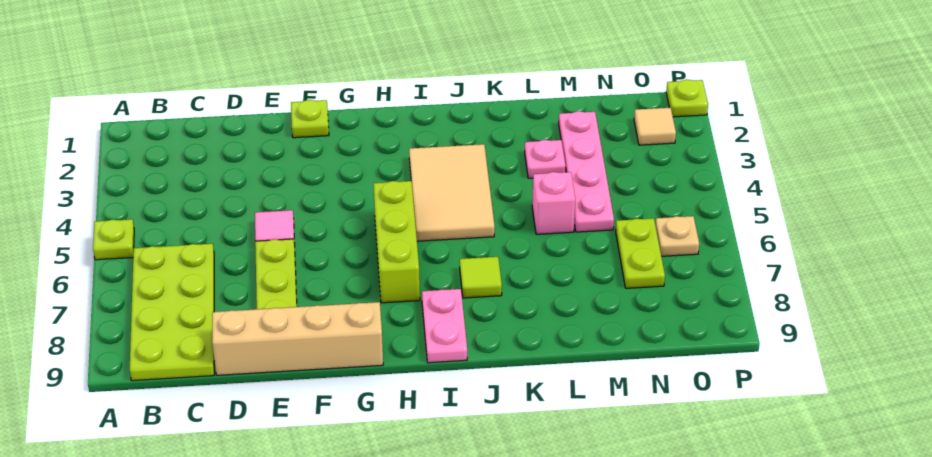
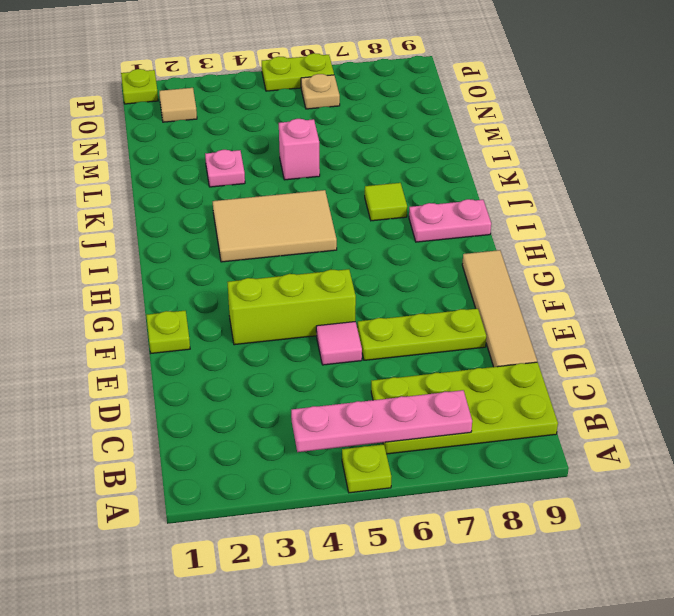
tan 1x4 brick [212,302,383,375] -> tan 1x4 tile [462,250,537,367]
lime 1x3 brick [373,181,420,303] -> lime 1x3 brick moved to [228,269,356,345]
pink 1x4 plate [559,111,614,232] -> pink 1x4 plate moved to [291,390,472,452]
lime 1x2 plate [616,218,665,288] -> lime 1x2 plate moved to [262,53,334,91]

